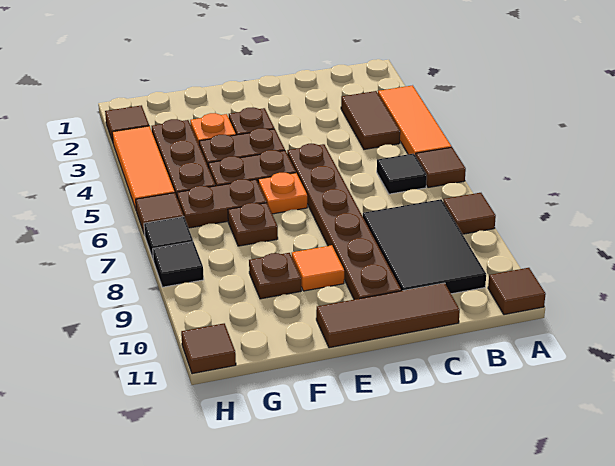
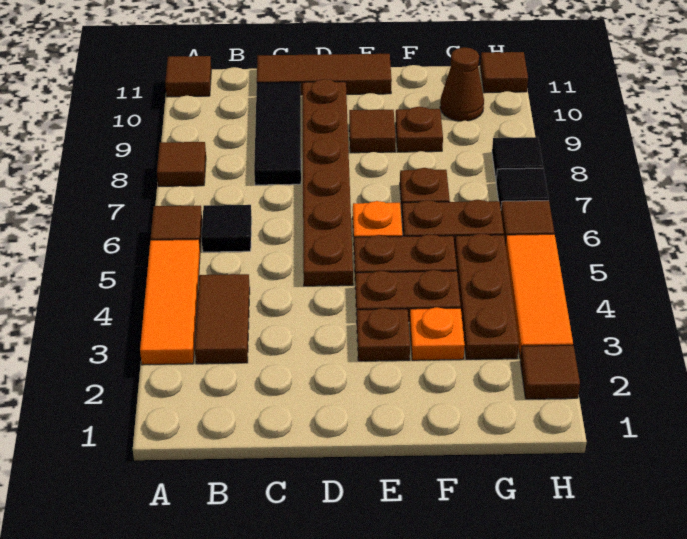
black 2x3 tile [363,199,486,294] -> black 1x3 tile [254,82,301,185]
orange 1x1 tile [292,245,344,291] -> brown 1x1 tile [349,110,396,153]
none -> brown 1x1 cone [440,47,484,121]

